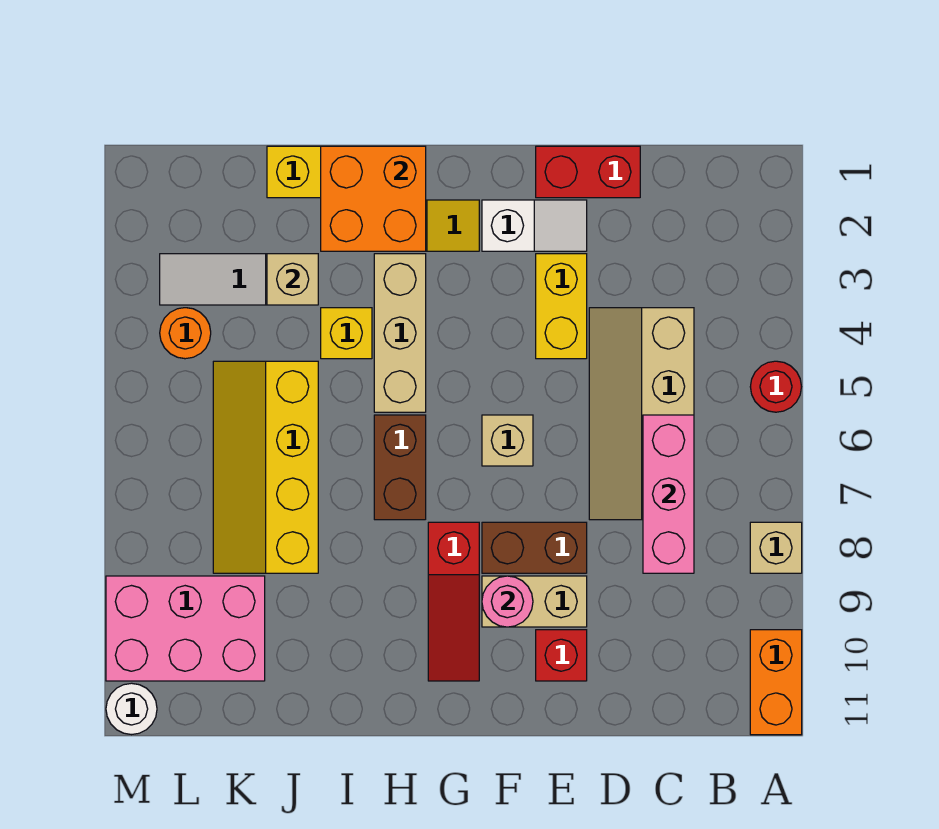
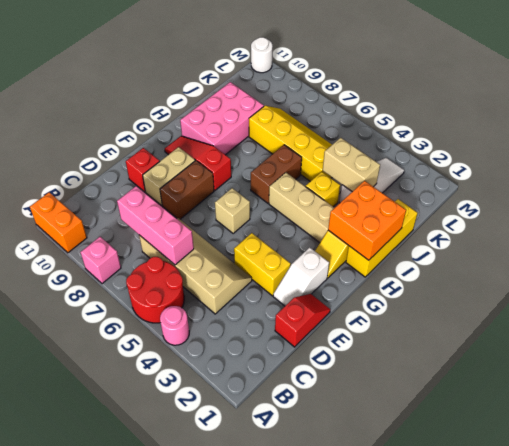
red 1x1 round brick [750,361,801,412] -> red 2x2 round brick [126,257,184,323]
tan 1x1 brick [750,522,802,573] -> pink 1x1 brick [81,237,121,284]
red 1x2 brick [536,146,640,198] -> red 1x2 slope [275,294,330,347]
pink 1x1 round brick [482,576,533,627] -> pink 1x1 round brick moved to [160,306,189,345]
brown 1x2 brick [374,415,426,520] -> brown 1x2 brick turned to [251,145,302,203]
tan 1x1 brick [267,254,318,305] -> tan 1x2 brick [323,138,380,192]
pink 2x3 brick [106,576,265,681] -> pink 2x3 brick moved to [180,82,264,155]
orange 1x1 round brick [160,308,211,359] -> none

